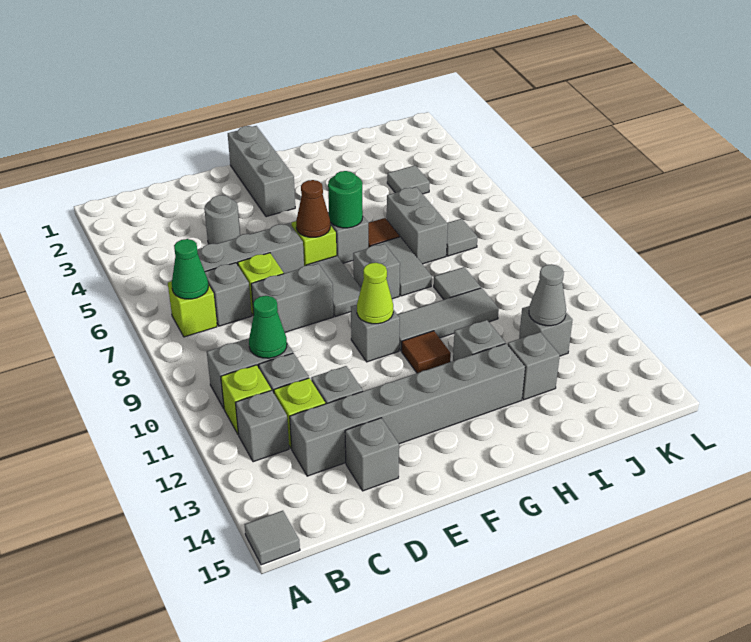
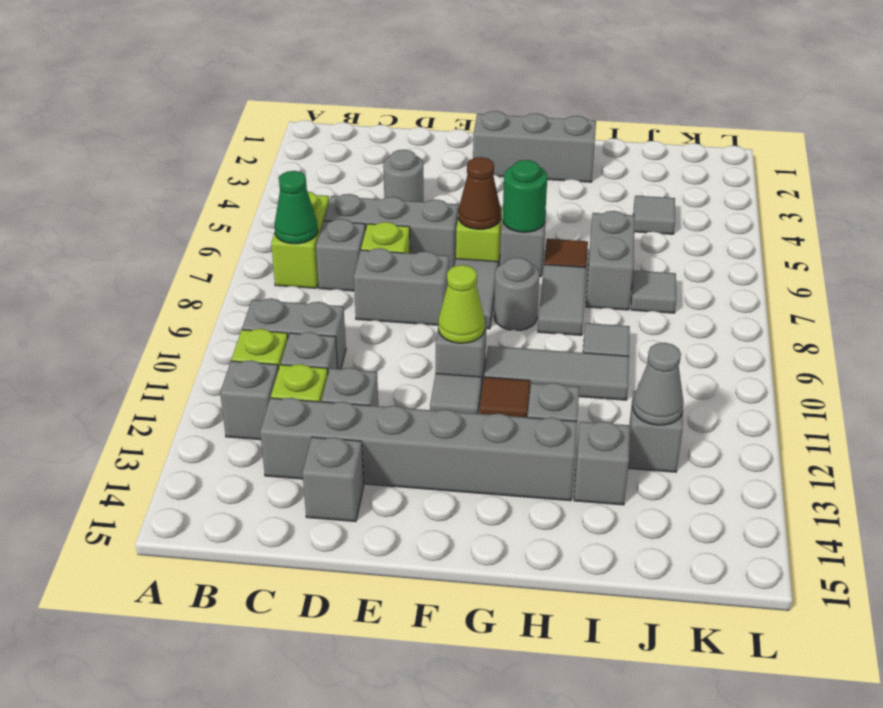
grey 1x1 tile [245,511,300,565] -> grey 1x1 tile moved to [430,373,482,414]
lime 1x1 brick [168,281,217,337] -> lime 1x2 brick [271,192,329,288]
green 1x1 cone [249,296,287,358] -> none
grey 1x3 brick [228,126,295,217] -> grey 1x3 brick turned to [473,111,596,182]
grey 1x1 brick [353,244,400,299] -> grey 1x1 round brick [494,258,539,331]

